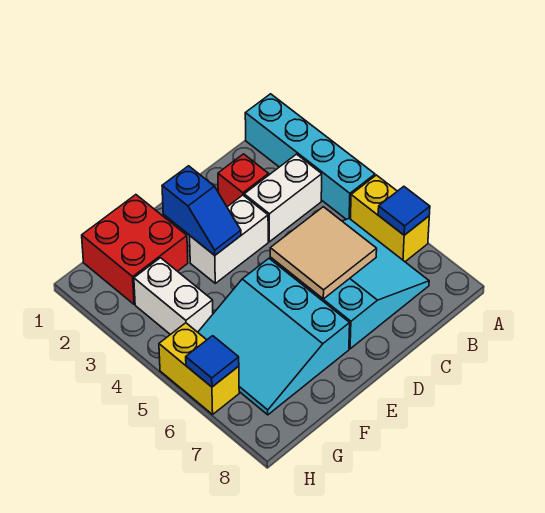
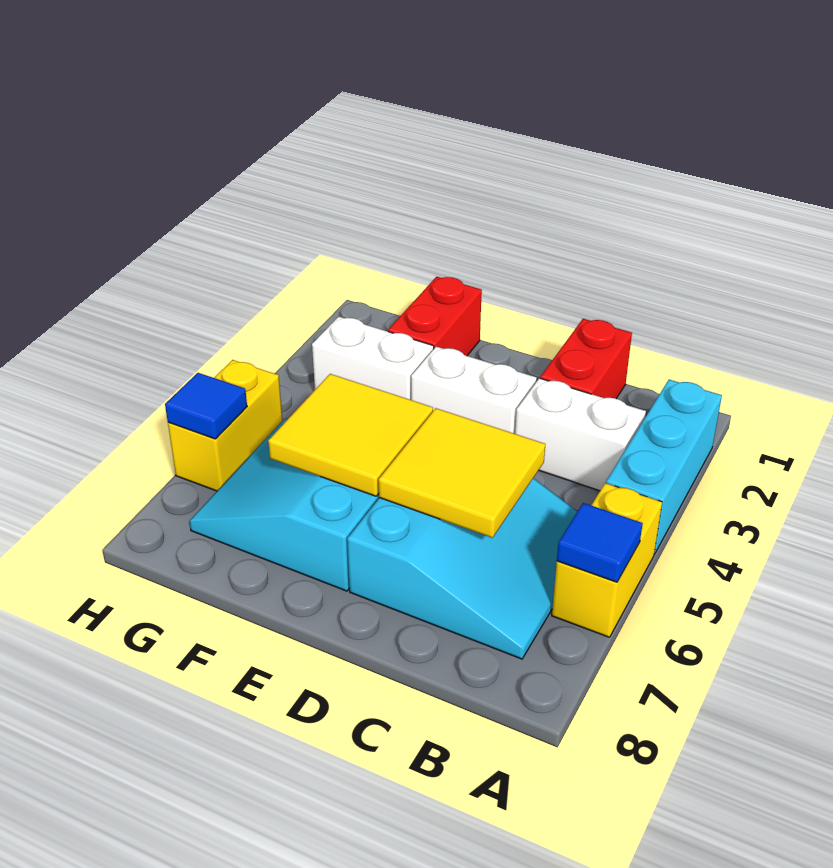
cyan 1x4 brick [245,94,375,219] -> cyan 1x3 brick [606,380,722,554]
red 1x1 brick [218,154,269,207] -> red 1x2 brick [540,319,632,399]
tan 2x2 tile [270,207,377,299] -> yellow 2x2 tile [379,408,545,538]
blue 1x2 slope [162,166,241,255] -> none
none -> yellow 2x2 tile [268,374,433,496]
red 2x2 brick [82,195,188,304] -> red 1x2 brick [388,277,482,356]
white 1x2 brick [134,258,213,335] -> white 1x2 brick turned to [312,317,434,400]

